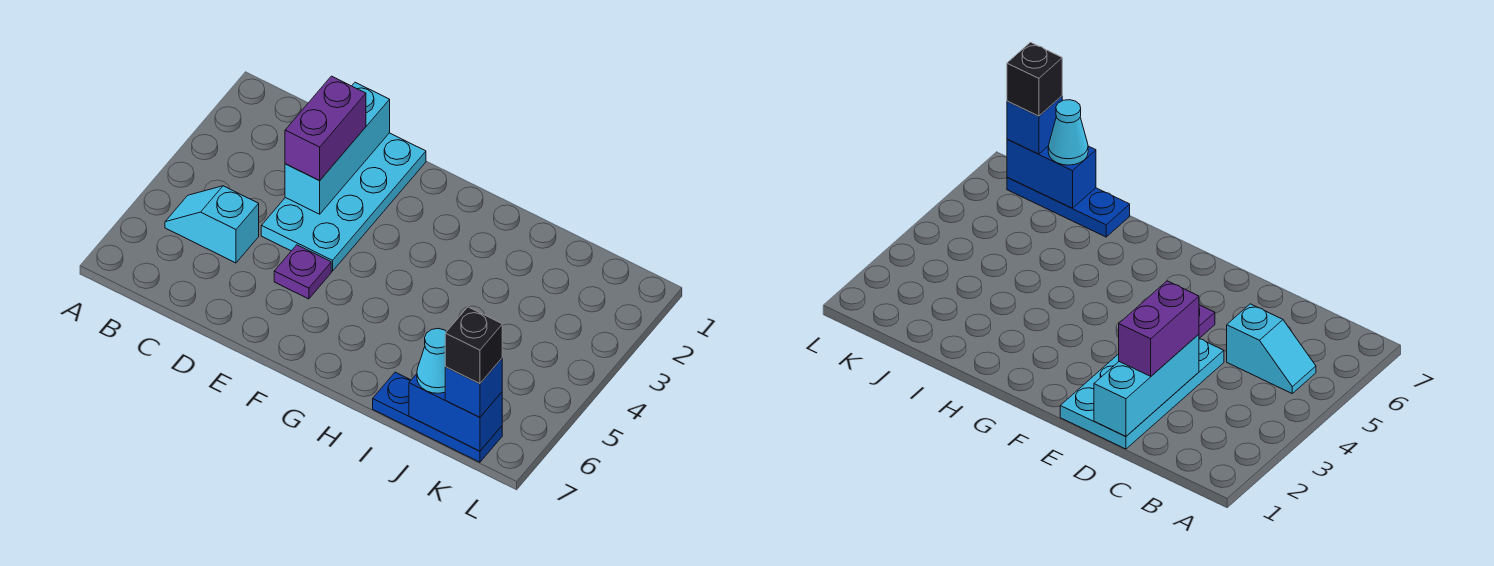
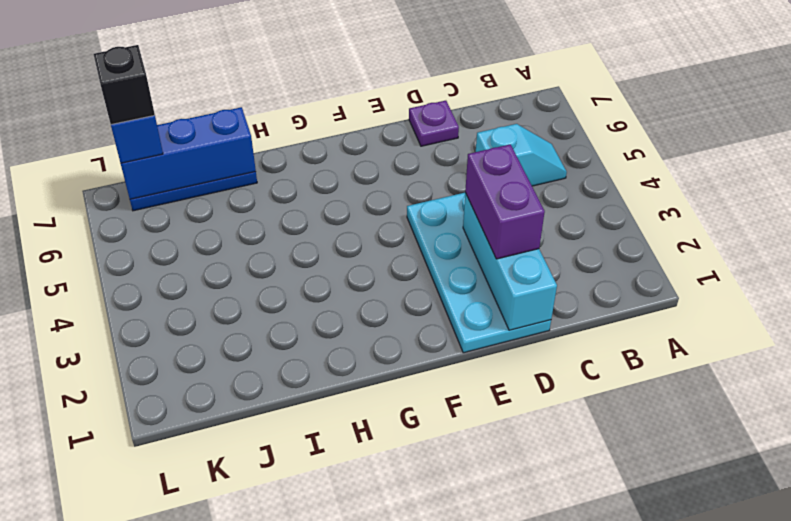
purple 1x1 plate [274,245,331,299] -> purple 1x1 plate moved to [409,101,459,146]
blue 1x2 brick [409,374,502,451] -> blue 1x3 brick [121,107,256,199]
cyan 1x1 cone [417,329,446,393] -> none

